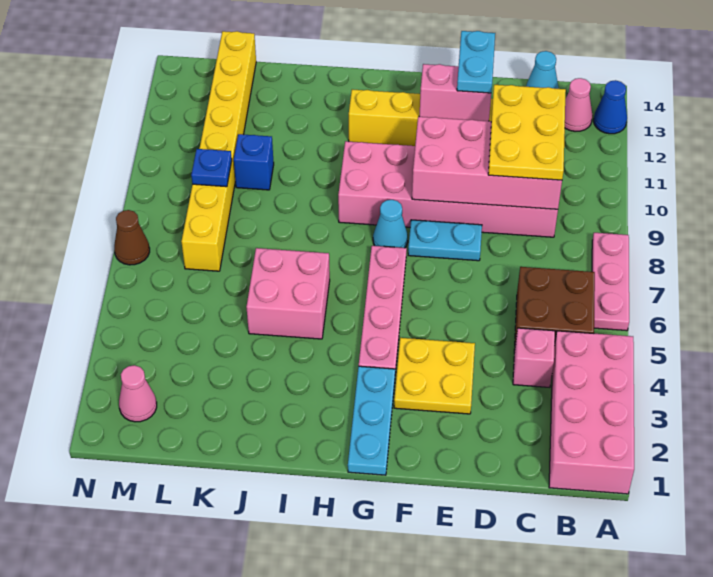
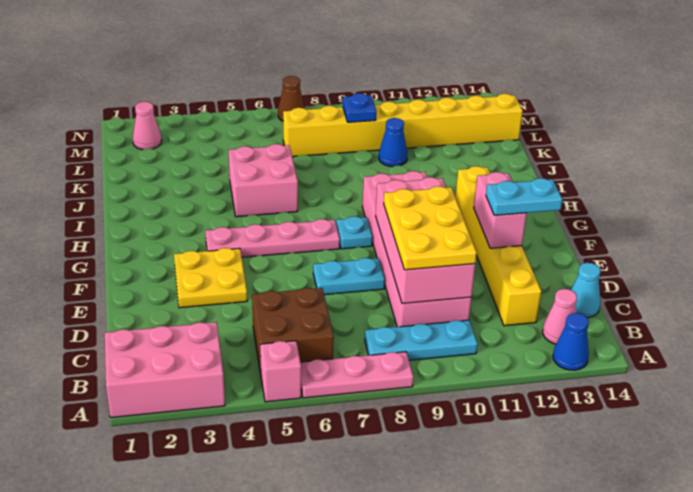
pink 2x4 brick [549,331,634,494] -> pink 2x3 brick [105,322,225,418]
pink 1x1 brick [513,328,555,388] -> pink 1x1 brick moved to [260,341,301,402]
yellow 2x3 plate [488,85,566,180] -> yellow 2x3 plate turned to [384,186,477,270]
cyan 1x2 plate [408,220,482,261] -> cyan 1x2 plate turned to [313,258,385,295]
cyan 1x3 plate [348,366,395,475] -> cyan 1x3 plate moved to [365,320,478,360]
cyan 1x1 cone [373,200,408,248] -> cyan 1x1 plate [336,216,373,249]
blue 1x1 brick [234,134,274,190] -> blue 1x1 cone [379,118,407,167]

